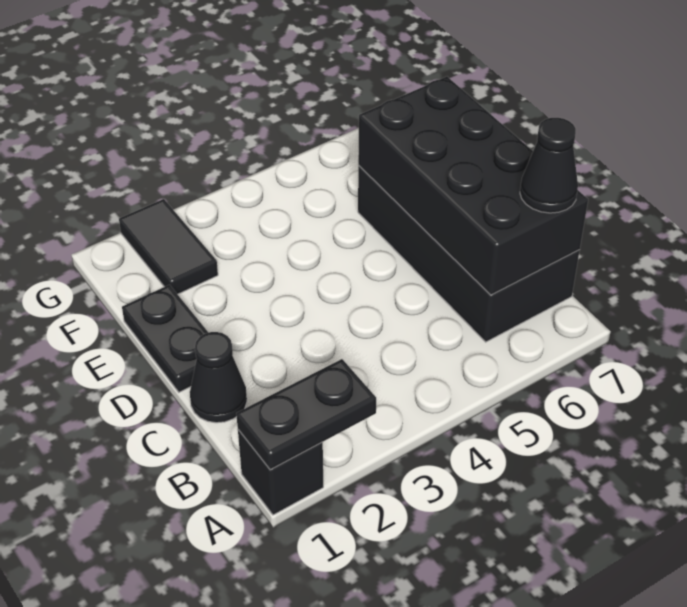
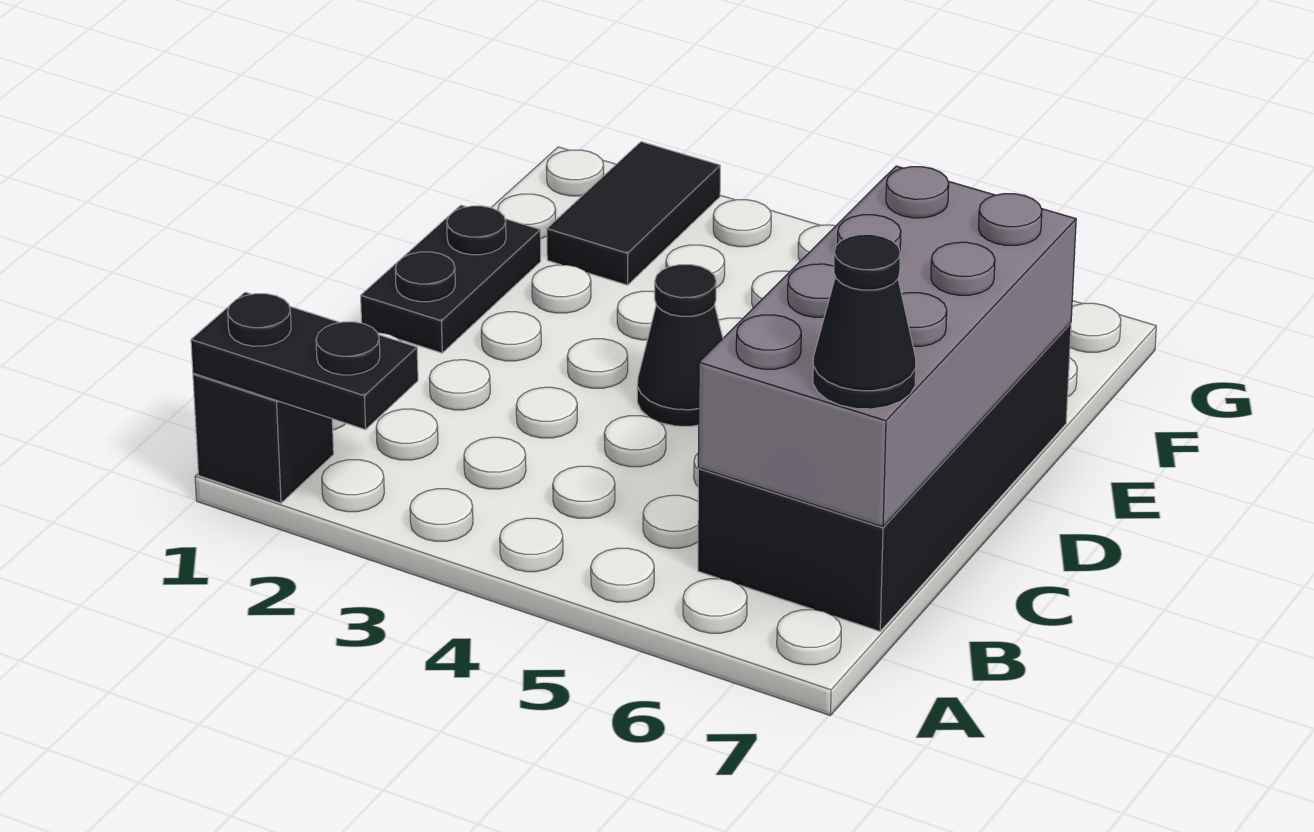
black 2x4 brick [358,77,588,295] -> grey 2x4 brick [698,166,1076,527]
black 1x1 cone [190,332,247,423] -> black 1x1 cone moved to [637,265,723,426]

